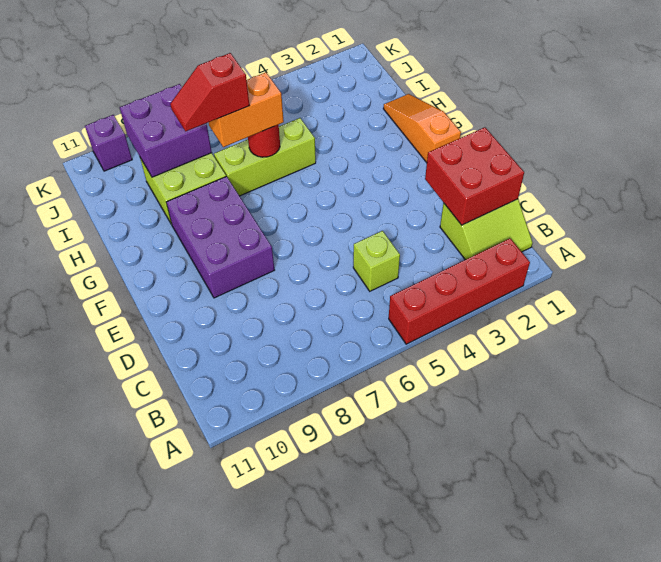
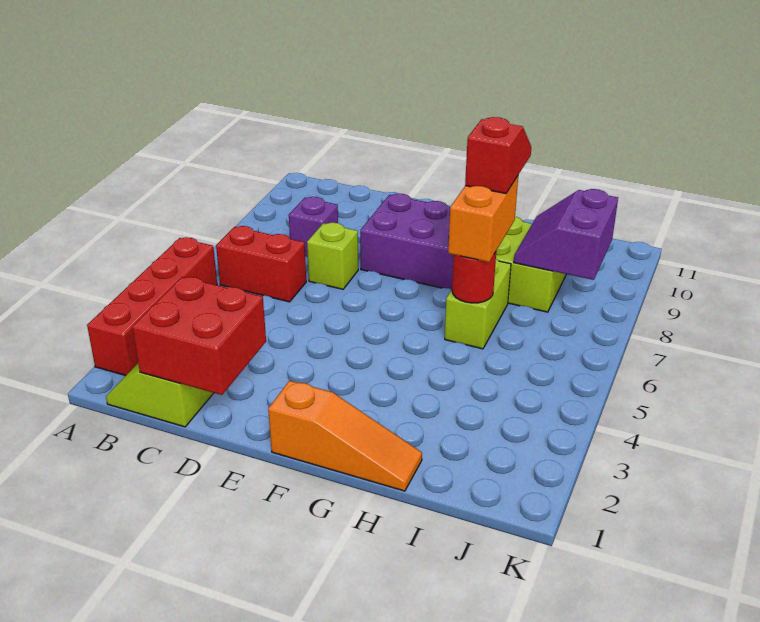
none -> red 1x2 brick [216,226,306,302]
lime 1x1 brick [353,231,400,291] -> lime 1x1 brick moved to [307,223,358,289]
lime 1x3 brick [214,118,316,196] -> lime 1x2 brick [445,259,511,349]
purple 2x2 brick [120,84,212,177] -> purple 2x2 slope [514,189,618,280]
purple 1x1 brick [85,115,132,171] -> purple 1x1 brick moved to [289,197,338,257]

